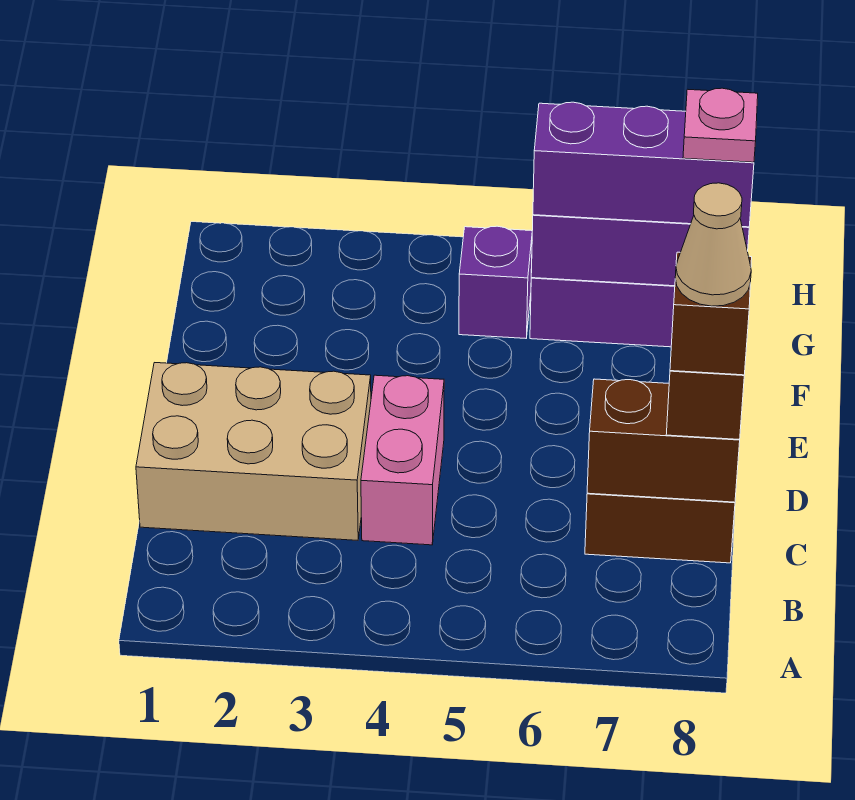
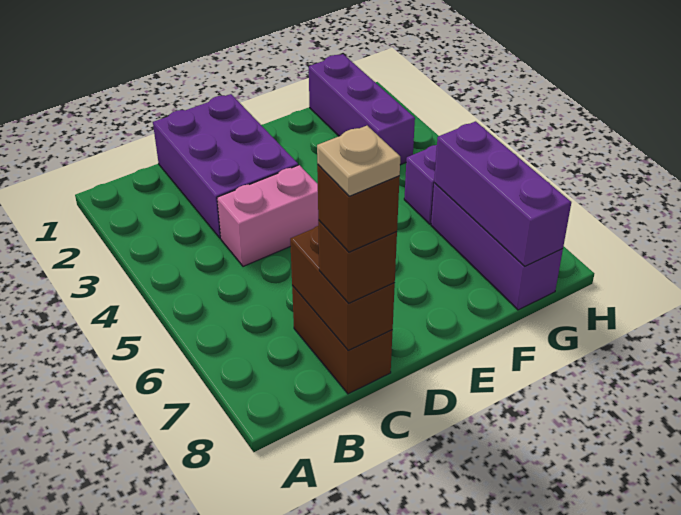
tan 2x3 brick [136,363,371,540] -> purple 2x3 brick [153,94,298,239]
tan 1x1 cone [675,183,751,306] -> tan 1x1 plate [317,126,400,196]
purple 1x3 brick [533,102,754,227] -> purple 1x3 brick moved to [309,54,415,165]
pink 1x1 plate [683,88,758,162] -> none

